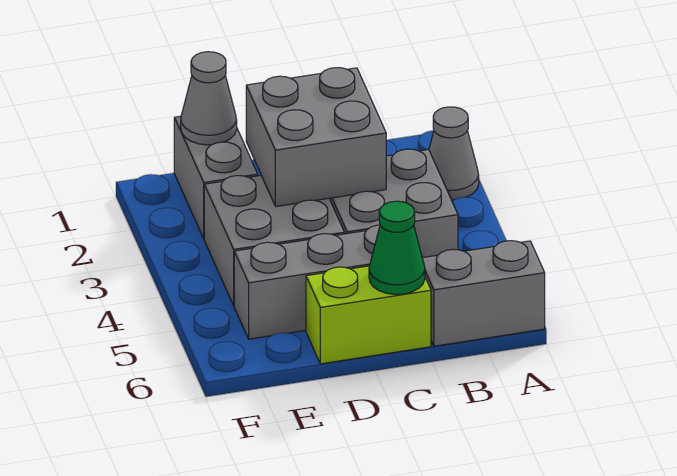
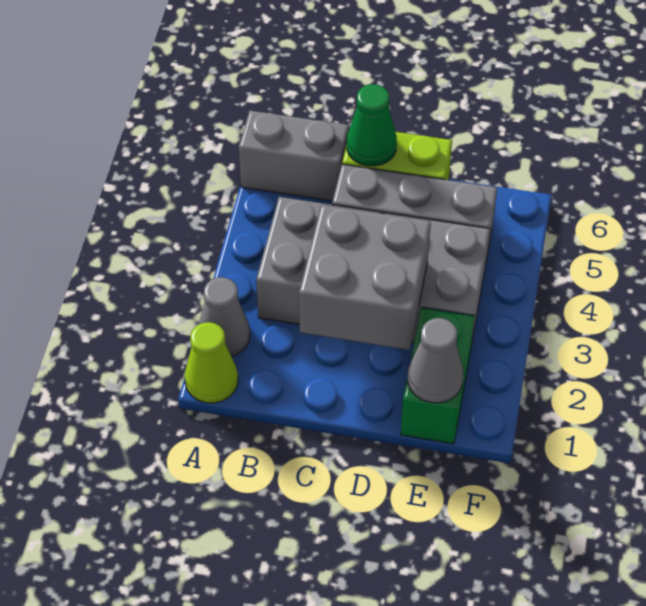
none -> lime 1x1 cone [185,322,238,403]
grey 1x2 brick [174,116,258,238] -> green 1x2 brick [401,308,475,444]

